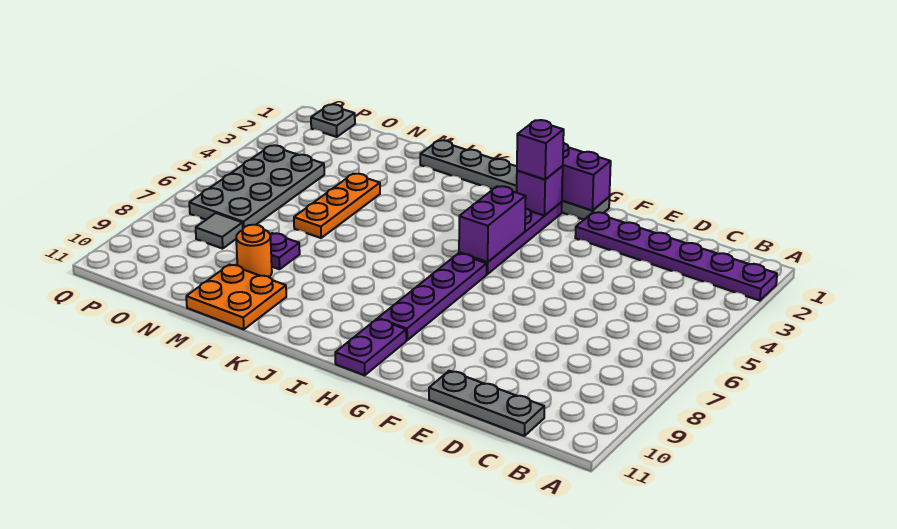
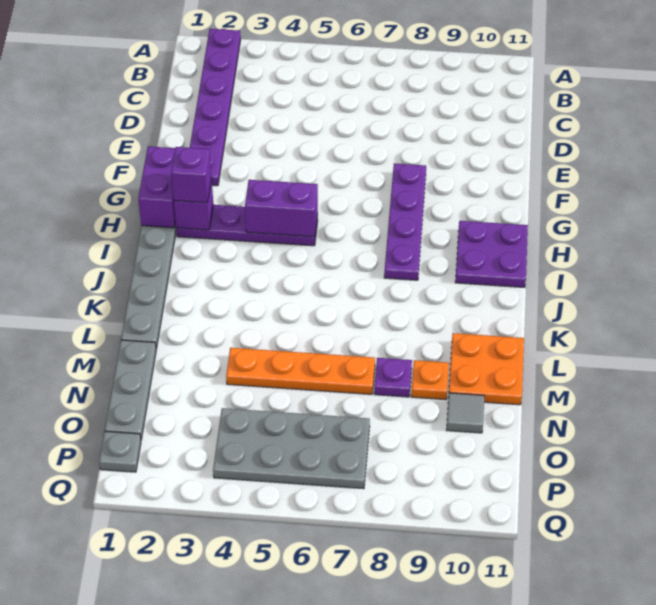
grey 1x3 plate [429,371,544,436] -> grey 1x3 plate moved to [105,340,156,440]
purple 1x4 plate [378,254,487,340] -> purple 1x4 plate turned to [384,163,426,280]
purple 1x2 plate [335,319,406,375] -> purple 2x2 plate [455,221,528,288]
orange 1x3 plate [294,174,380,238] -> orange 1x4 plate [226,348,375,394]
orange 1x1 round brick [236,225,272,277] -> orange 1x1 plate [411,360,449,400]
grey 1x1 tile [196,213,243,249] -> grey 1x1 tile moved to [447,393,484,433]

